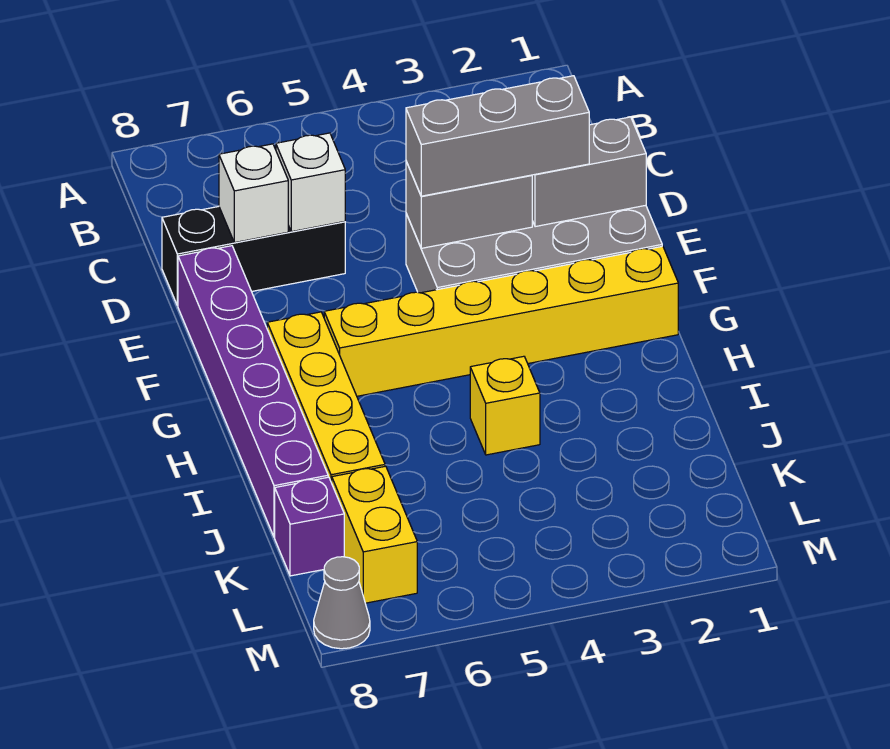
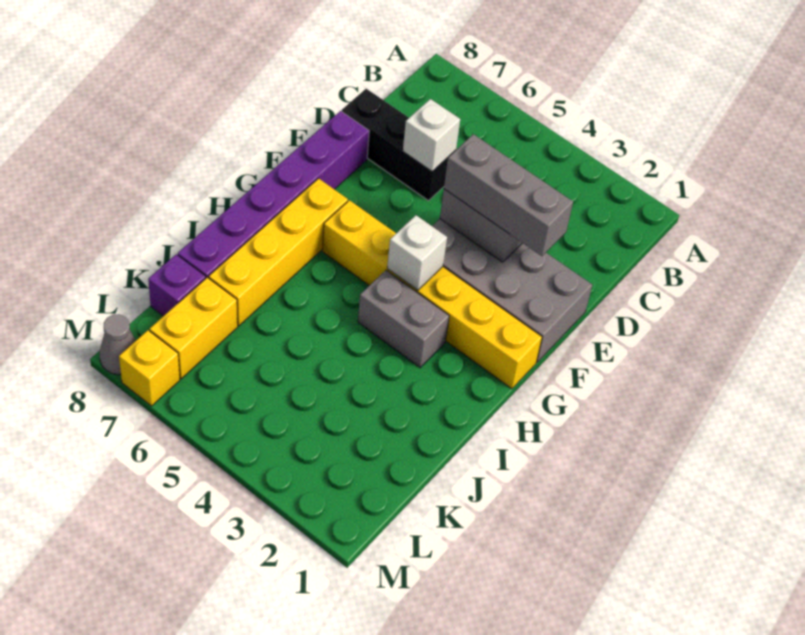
white 1x1 brick [219,144,288,243] -> white 1x1 brick moved to [387,215,447,290]
grey 1x2 brick [532,117,646,227] -> grey 1x2 brick moved to [358,270,449,368]
yellow 1x1 brick [470,356,540,455] -> yellow 1x1 brick moved to [119,330,180,406]

